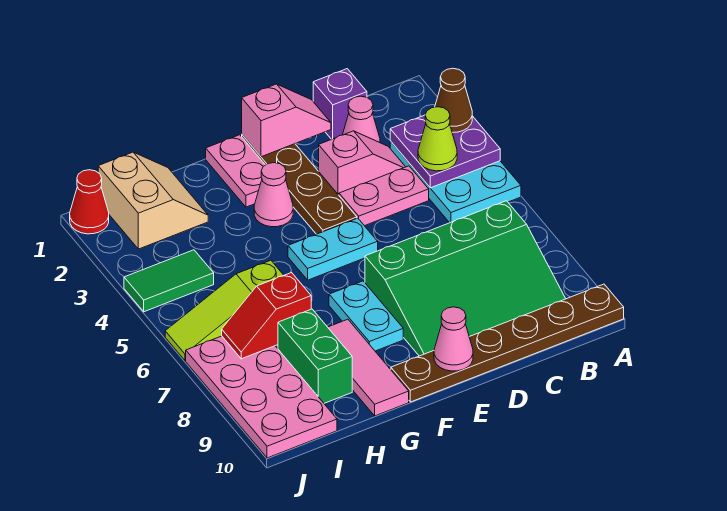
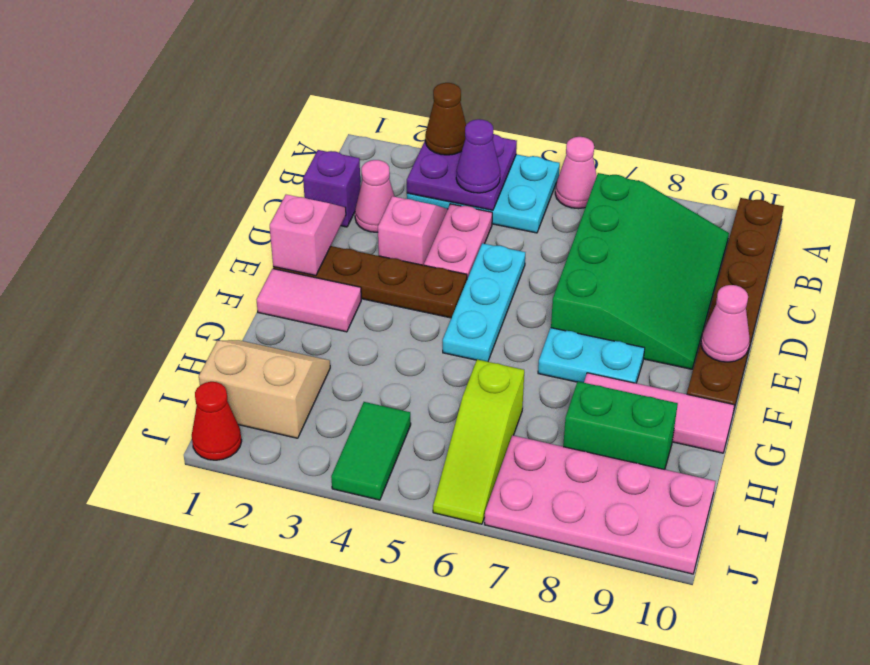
lime 1x1 cone [418,107,457,171] -> purple 1x1 cone [456,119,500,193]
cyan 1x2 plate [288,218,378,280] -> cyan 1x3 plate [443,243,525,362]
pink 1x2 plate [206,135,265,207] -> pink 1x2 tile [256,269,361,332]
pink 1x1 cone [254,163,293,227] -> pink 1x1 cone moved to [555,137,597,209]
red 1x2 slope [222,272,311,359] -> none

